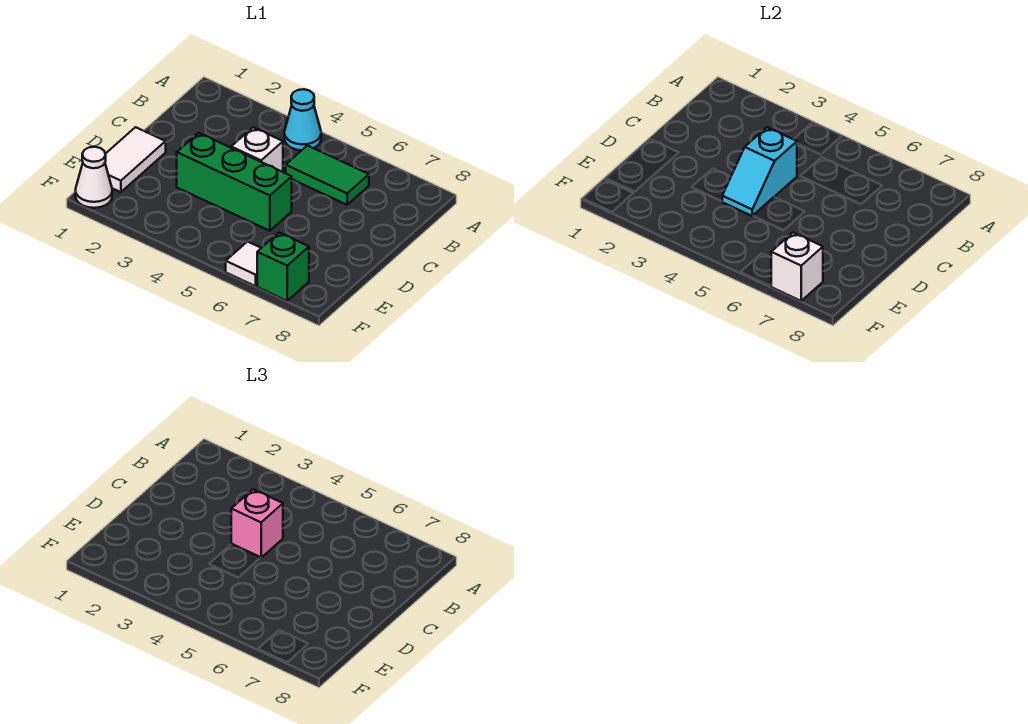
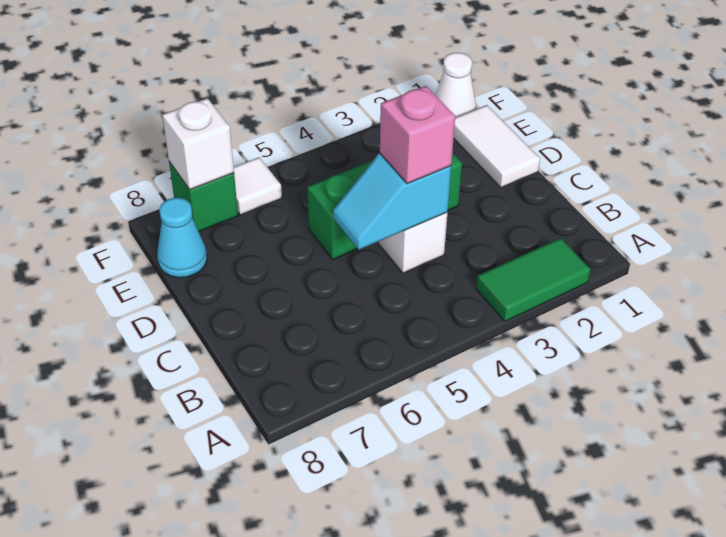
cyan 1x1 cone [284,89,321,150] -> cyan 1x1 cone moved to [157,198,207,278]
green 1x2 tile [286,146,369,205] -> green 1x2 tile moved to [476,238,591,321]
cyan 1x2 slope [722,127,797,216] -> cyan 1x2 slope turned to [333,153,451,250]

